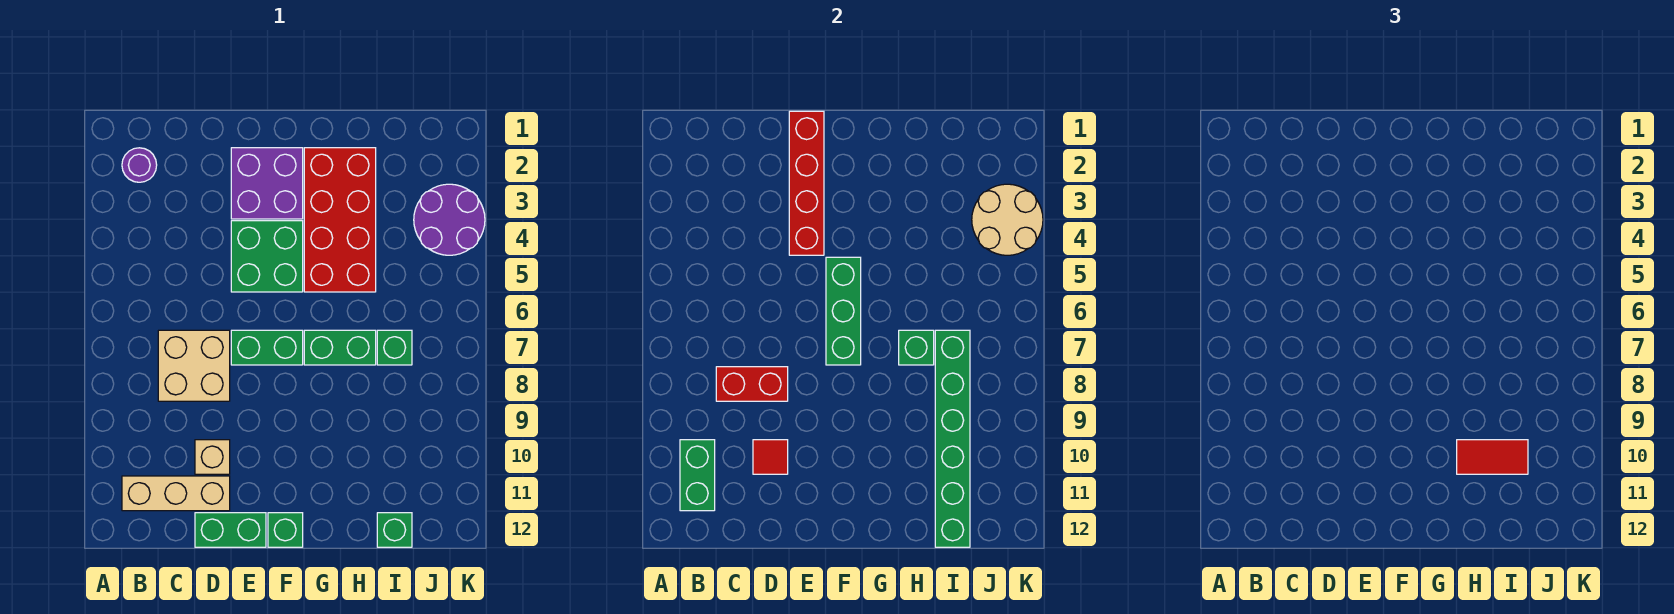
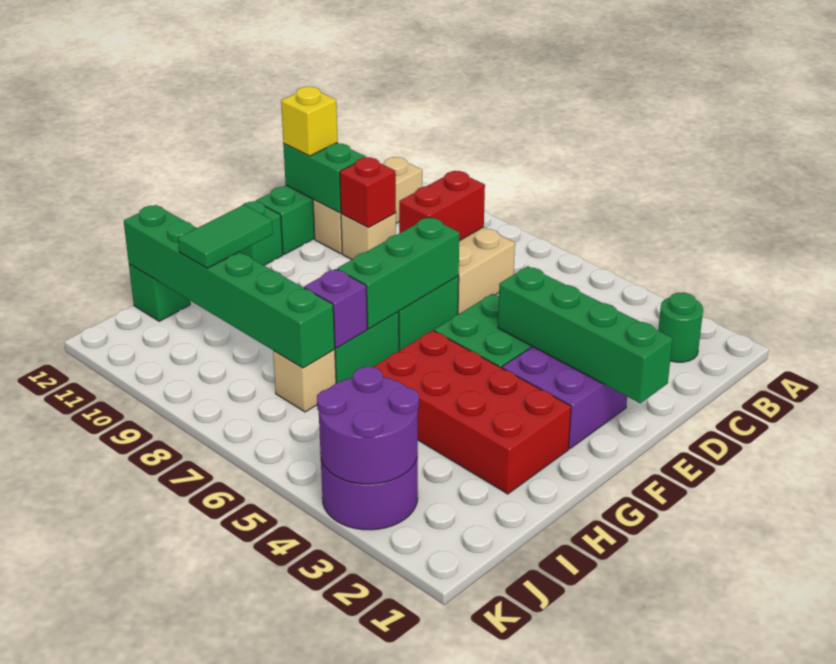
purple 1x1 round brick [122,148,157,182] -> green 1x1 round brick [658,293,703,362]
green 1x2 brick [680,440,715,511] -> green 1x2 brick moved to [283,143,366,213]
red 1x1 tile [753,440,788,474] -> red 1x1 brick [340,157,396,227]
none -> yellow 1x1 brick [281,87,338,156]
red 1x4 brick [789,111,824,255] -> green 1x4 brick [498,266,673,403]
green 1x3 brick [826,257,861,365] -> green 1x3 brick turned to [337,217,459,329]
green 1x1 brick [899,330,934,365] -> purple 1x1 brick [304,269,367,348]
red 1x2 tile [1457,440,1528,474] -> green 1x2 tile [178,205,273,268]
green 1x1 brick [377,330,412,365] -> tan 1x1 brick [273,349,336,412]
tan 2x2 round brick [972,184,1043,255] -> purple 2x2 round brick [317,367,419,484]

